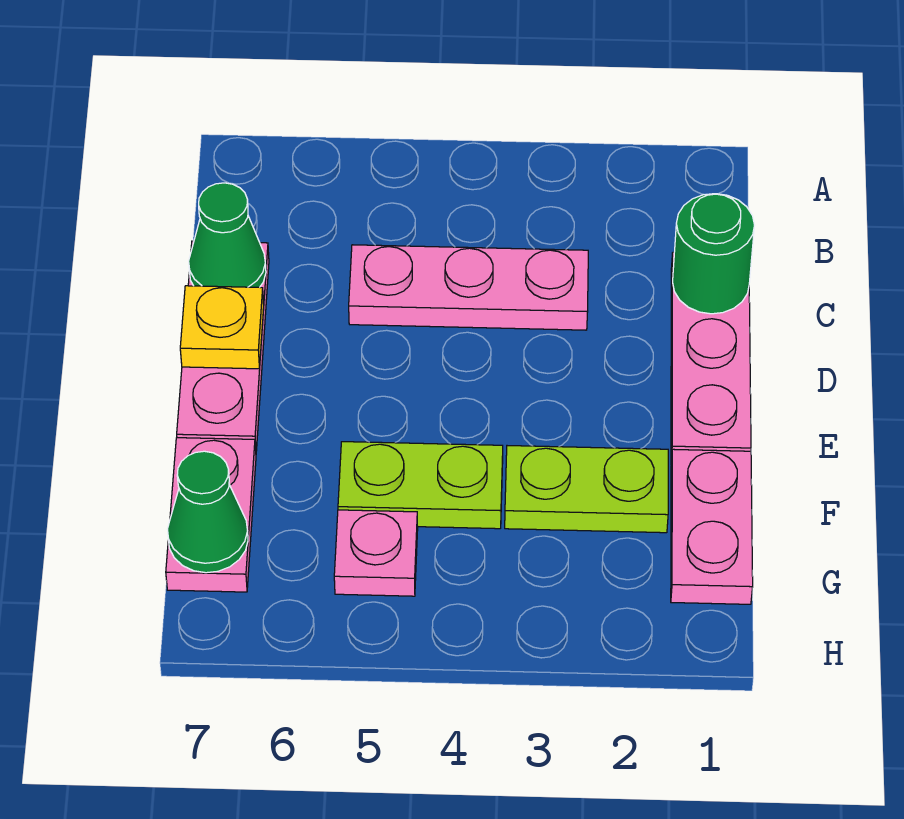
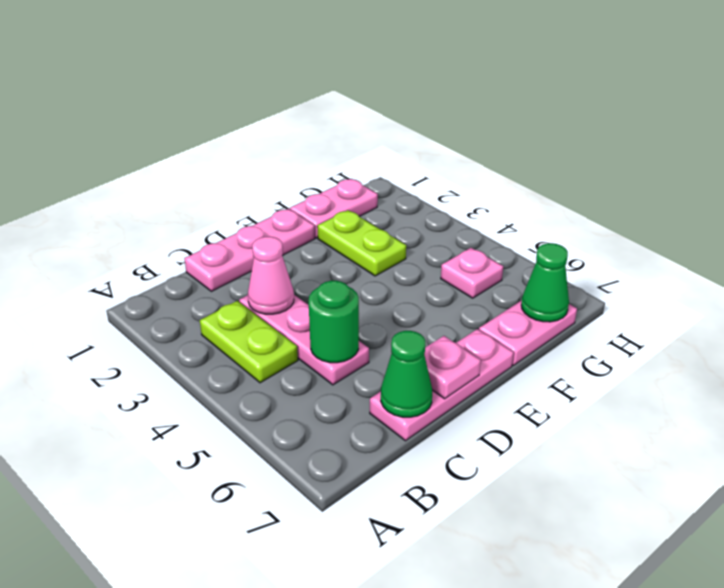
green 1x1 round brick [673,194,754,314] -> green 1x1 round brick moved to [309,281,359,363]
none -> pink 1x1 cone [248,237,294,314]
yellow 1x1 plate [180,286,264,369] -> pink 1x1 plate [424,336,481,399]
lime 1x2 plate [338,442,503,529] -> lime 1x2 plate moved to [200,301,298,383]

